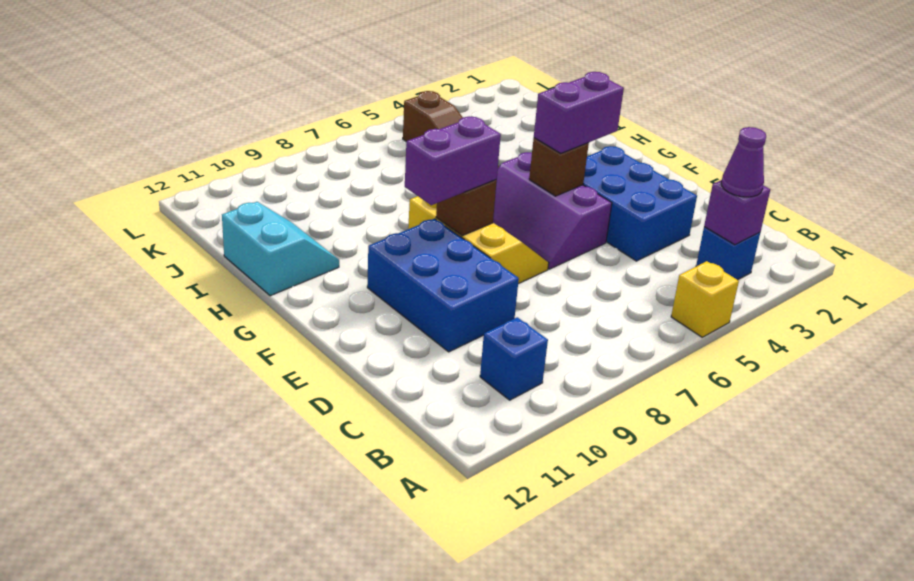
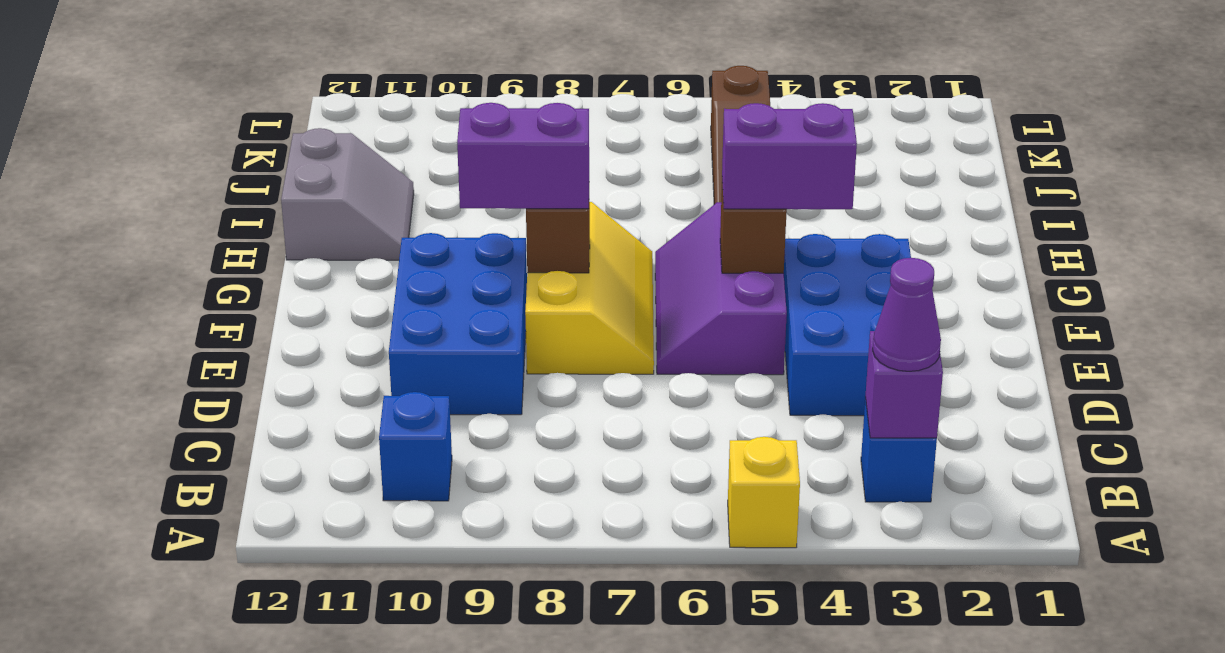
cyan 2x2 slope [222,202,339,296] -> grey 2x2 slope [281,128,414,260]

